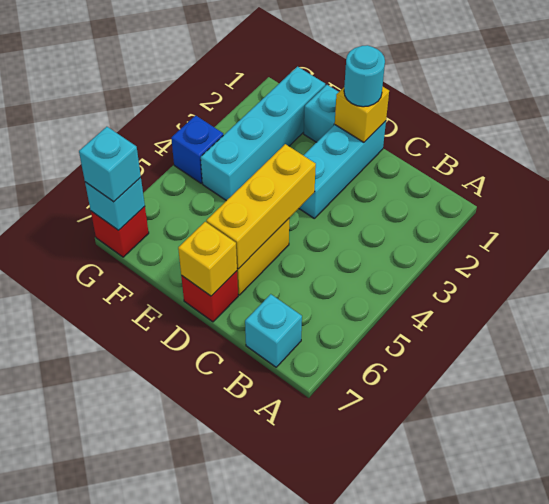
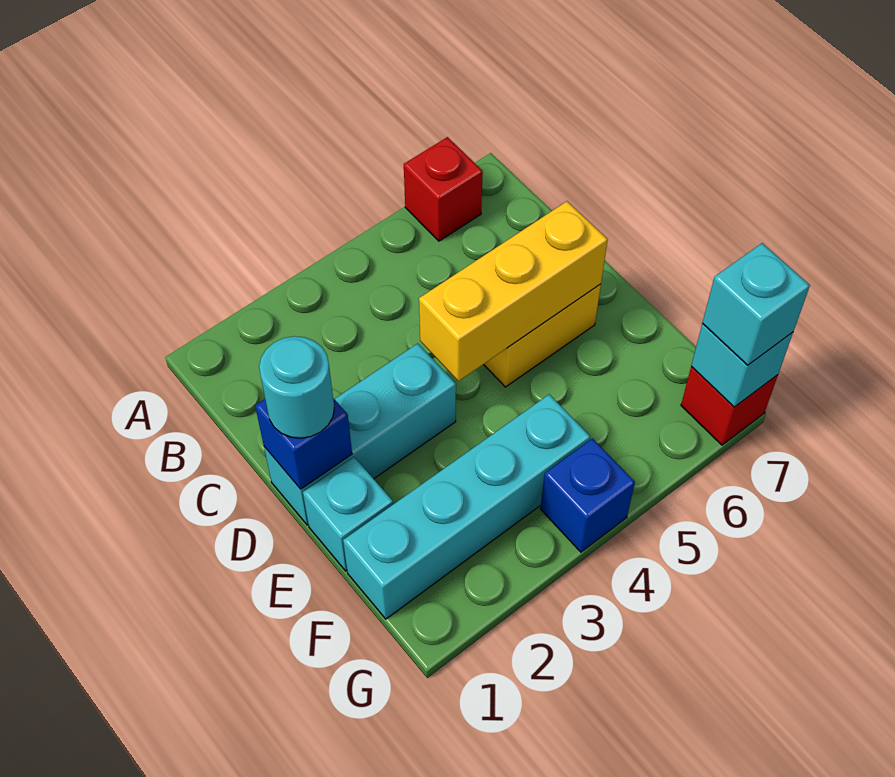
cyan 1x1 brick [245,294,302,367] -> none
yellow 1x1 brick [335,87,389,142] -> blue 1x1 brick [255,398,352,489]
red 1x1 brick [181,271,238,322] -> red 1x1 brick moved to [404,137,483,241]
yellow 1x1 brick [178,222,237,296] -> none

